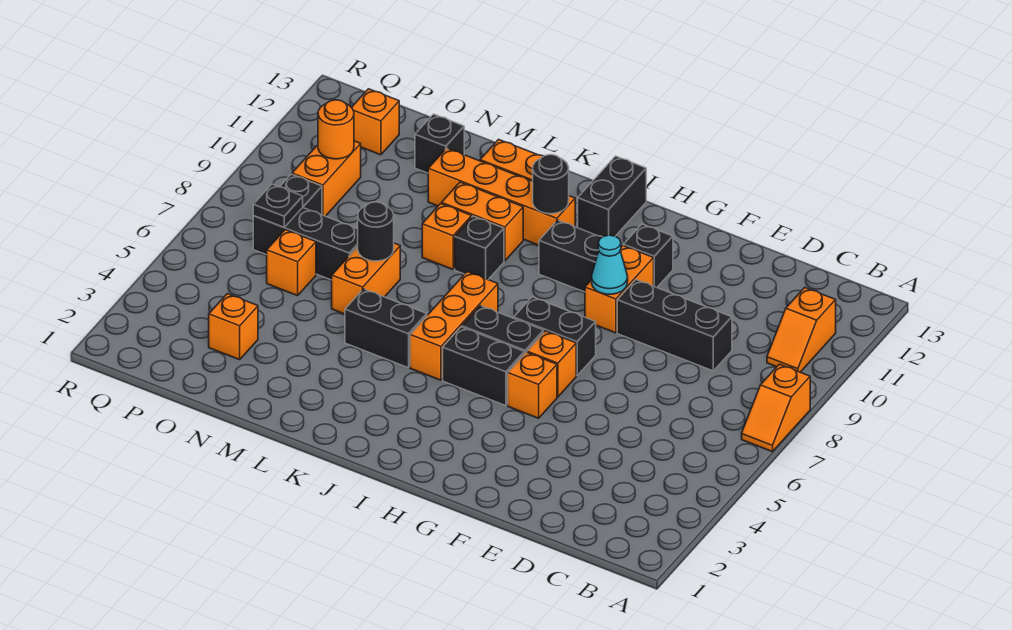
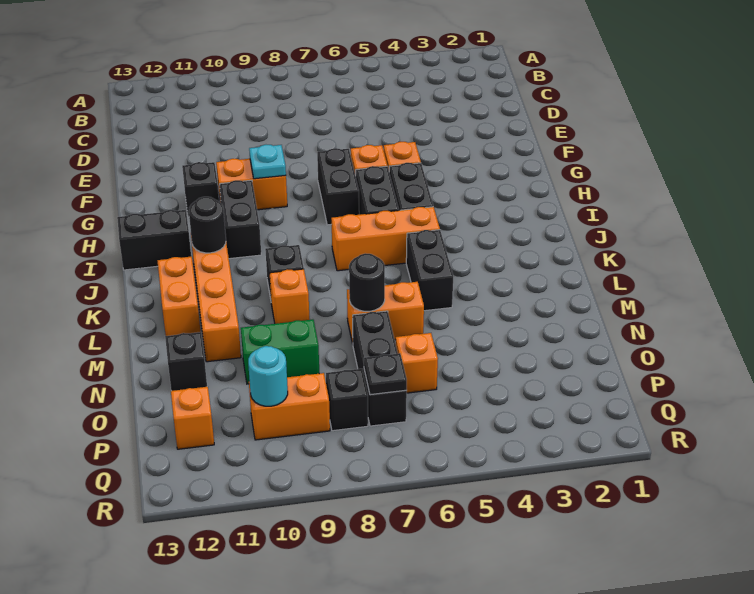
orange 1x2 slope [742,364,810,452] -> none
orange 1x2 slope [767,288,836,372] -> none
black 1x3 brick [617,280,732,371] -> none
cyan 1x1 cone [592,235,628,294] -> cyan 1x1 plate [249,145,286,179]
orange 1x2 brick [442,182,523,261] -> none
none -> green 1x2 brick [241,319,319,384]
orange 1x1 brick [209,294,258,360] -> none
orange 1x1 round brick [318,100,354,159] -> cyan 1x1 round brick [248,346,288,406]

